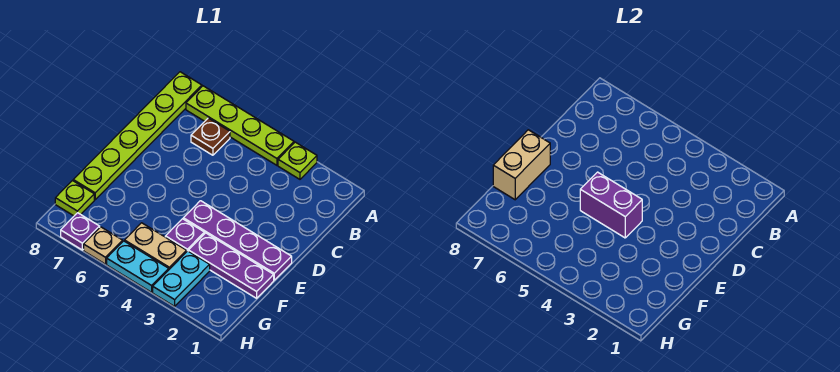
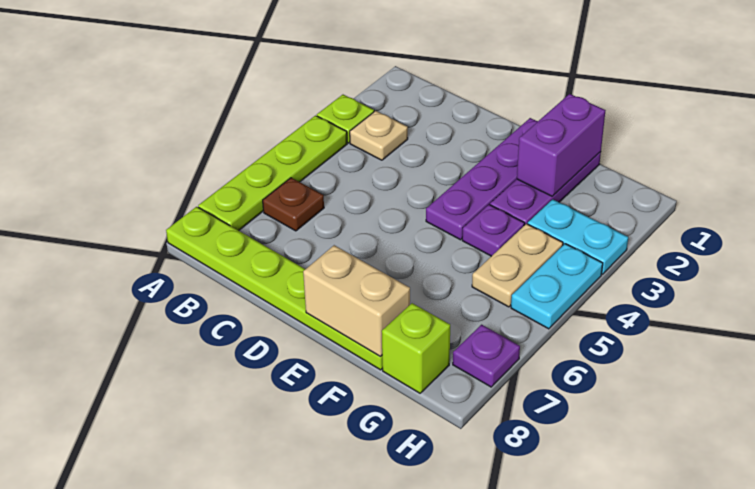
purple 1x2 brick [580,172,642,238] -> purple 1x2 brick moved to [517,94,605,196]
lime 1x1 plate [55,181,94,216] -> lime 1x1 brick [382,303,450,393]
tan 1x1 plate [84,227,123,264] -> tan 1x1 plate moved to [350,111,408,160]

